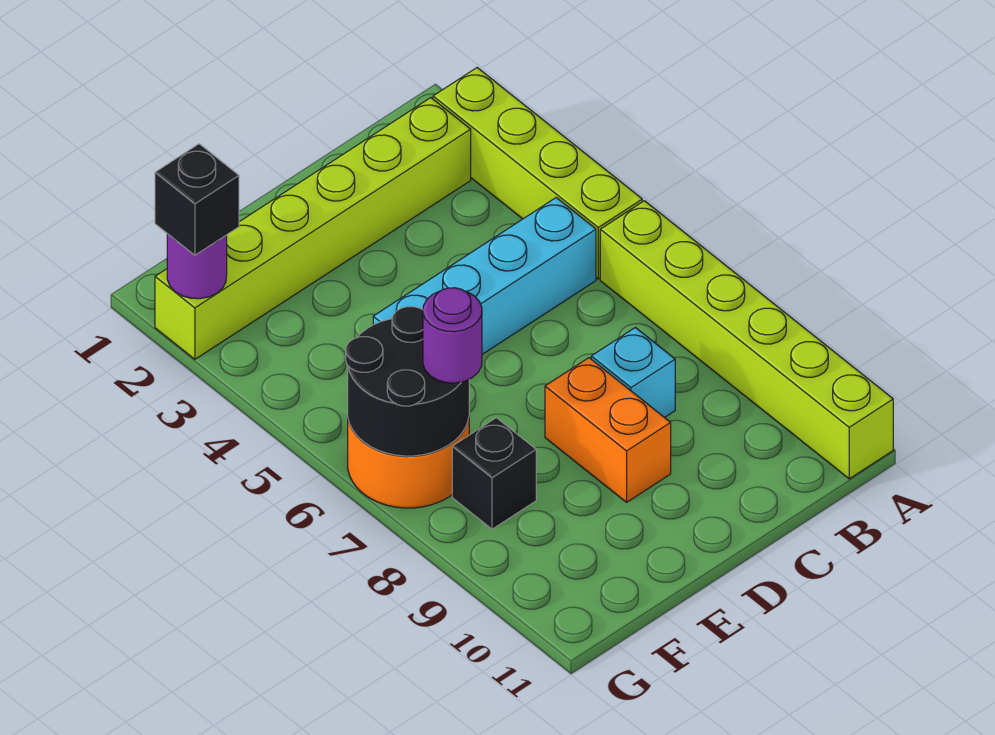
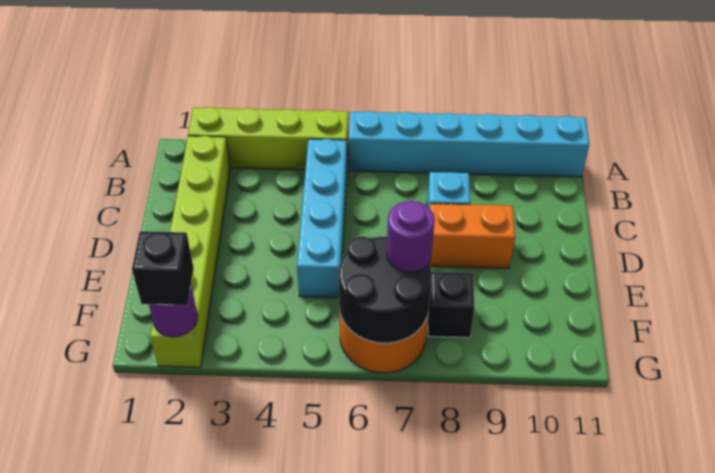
lime 1x6 brick [600,201,893,479] -> cyan 1x6 brick [349,111,589,177]

